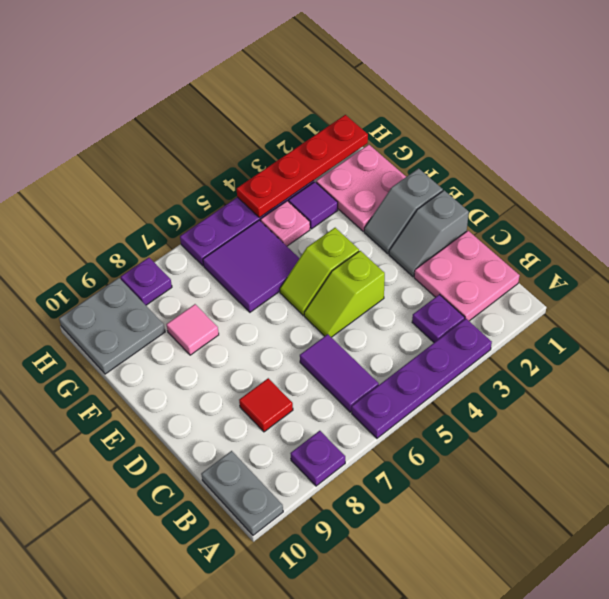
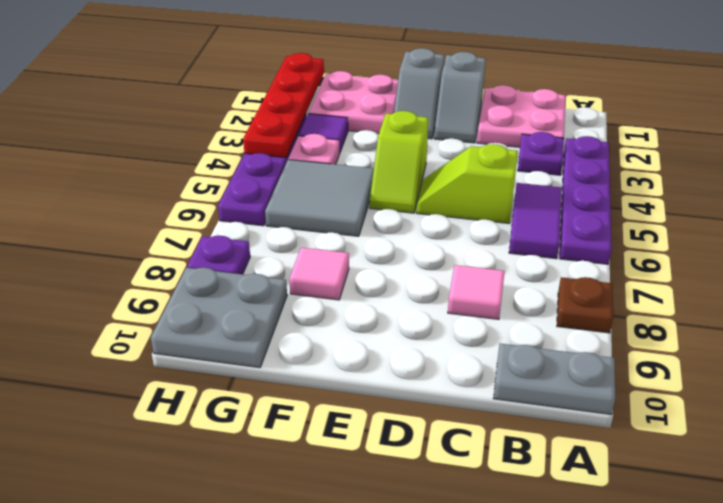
purple 1x1 plate [290,431,345,486] -> brown 1x1 plate [557,277,613,333]
purple 1x2 tile [300,334,379,412] -> purple 1x2 tile turned to [509,183,562,259]
red 1x1 tile [239,378,293,432] -> pink 1x1 tile [448,265,505,319]
lime 1x2 slope [304,251,385,337] -> lime 1x2 slope turned to [417,144,518,223]
purple 2x2 tile [203,220,300,312] -> grey 2x2 tile [265,160,374,236]

